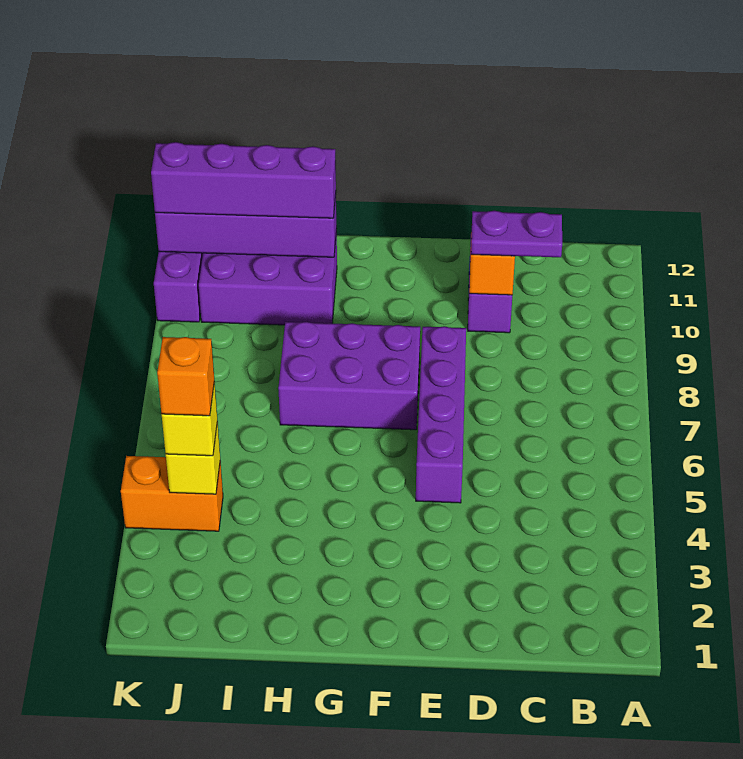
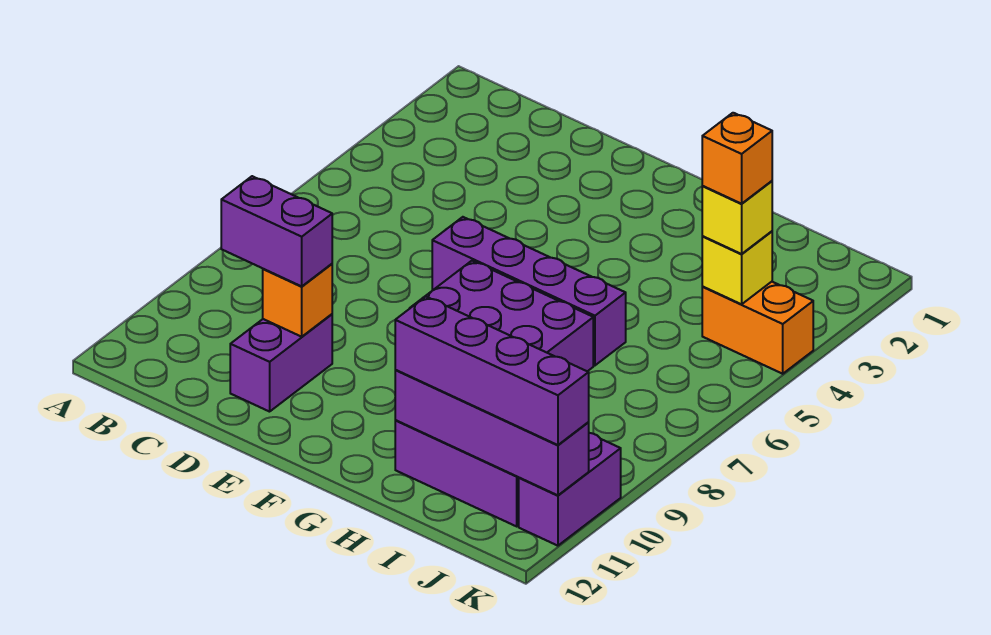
purple 1x2 plate [471,211,562,257] -> purple 1x2 brick [221,176,332,286]
purple 1x4 brick [416,326,466,503] -> purple 1x4 brick turned to [432,217,626,365]

